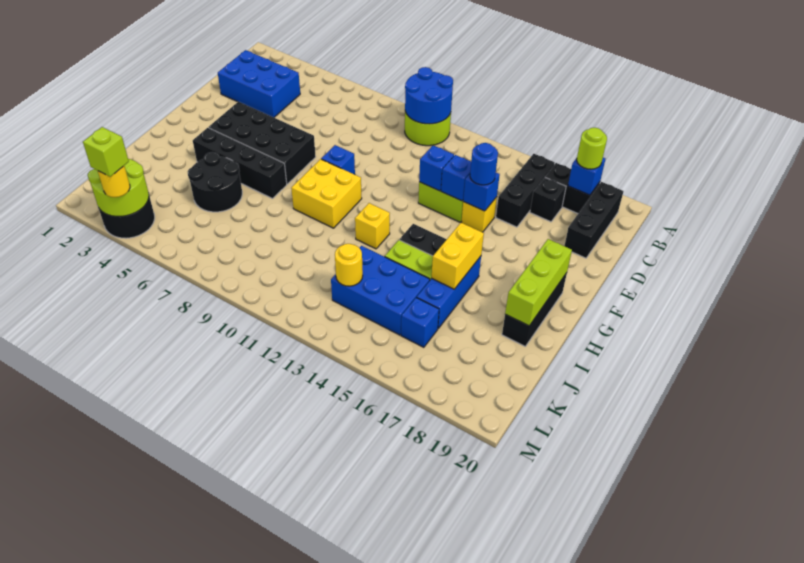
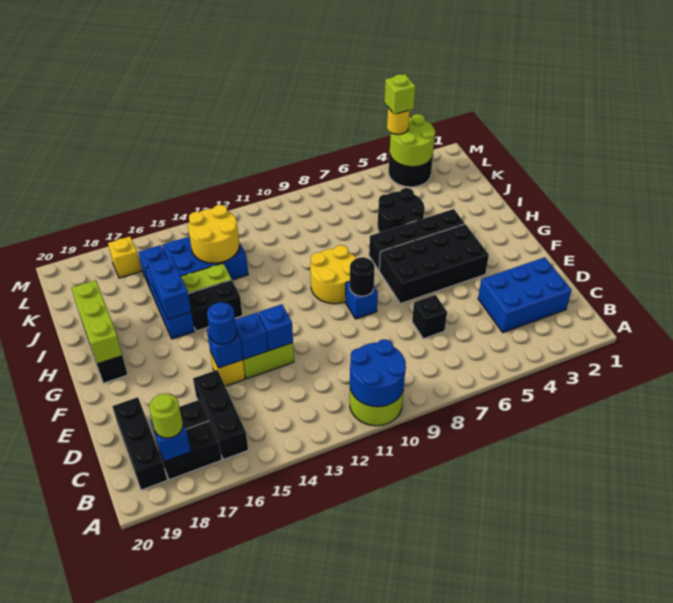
none -> black 1x1 brick [412,295,447,339]
none -> black 1x1 round brick [350,257,375,296]
yellow 2x2 brick [291,159,362,228] -> yellow 2x2 round brick [310,245,356,304]
yellow 1x1 brick [355,203,390,249] -> yellow 1x1 brick moved to [108,237,141,278]
yellow 1x2 brick [432,223,484,289] -> blue 1x2 brick [148,257,191,319]
yellow 1x1 round brick [335,244,363,286] -> yellow 2x2 round brick [188,205,239,263]

